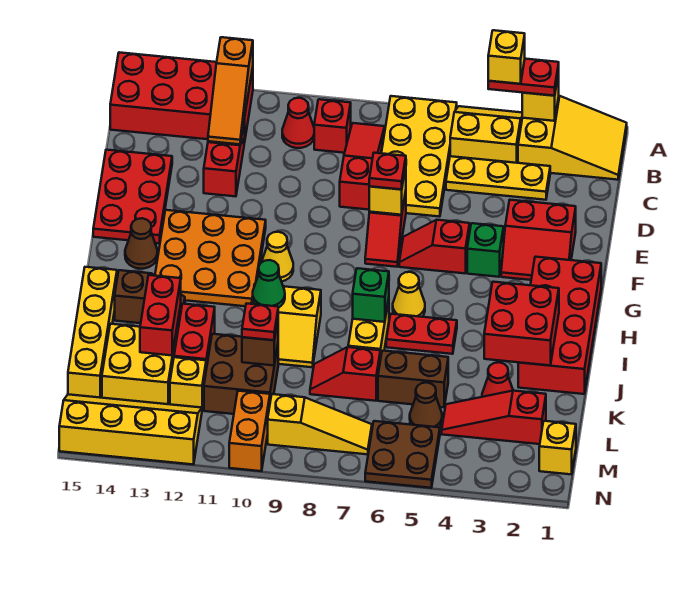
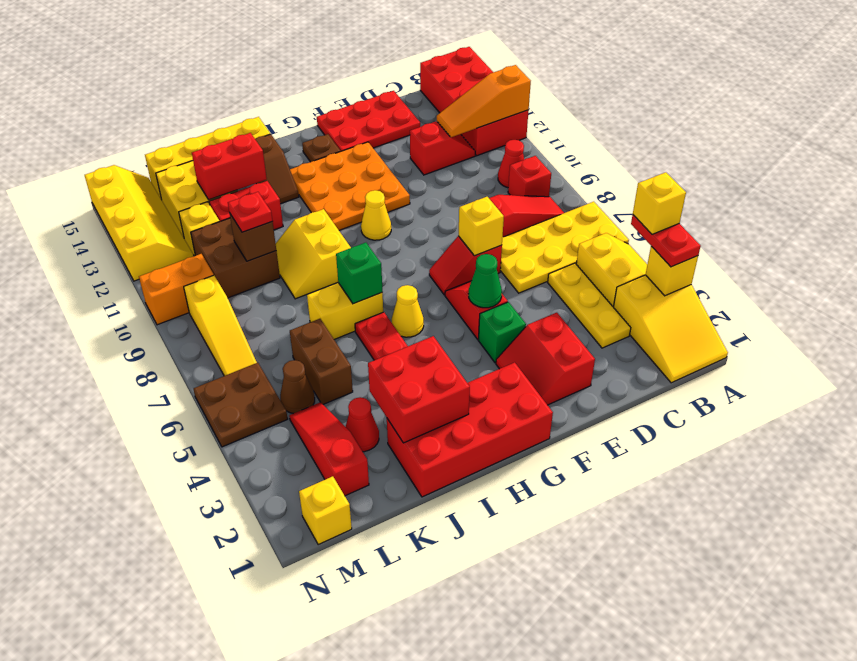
red 1x1 plate [369,153,406,189] -> none
brown 1x1 cone [125,218,157,269] -> brown 1x1 plate [302,134,341,162]
green 1x1 cone [253,260,285,308] -> green 1x1 cone moved to [469,254,502,308]
red 1x2 slope [310,347,380,401] -> none

